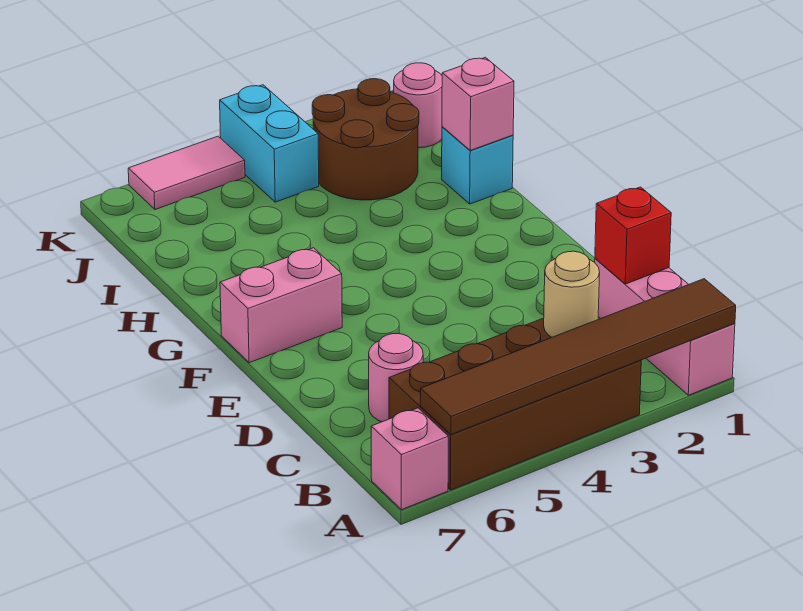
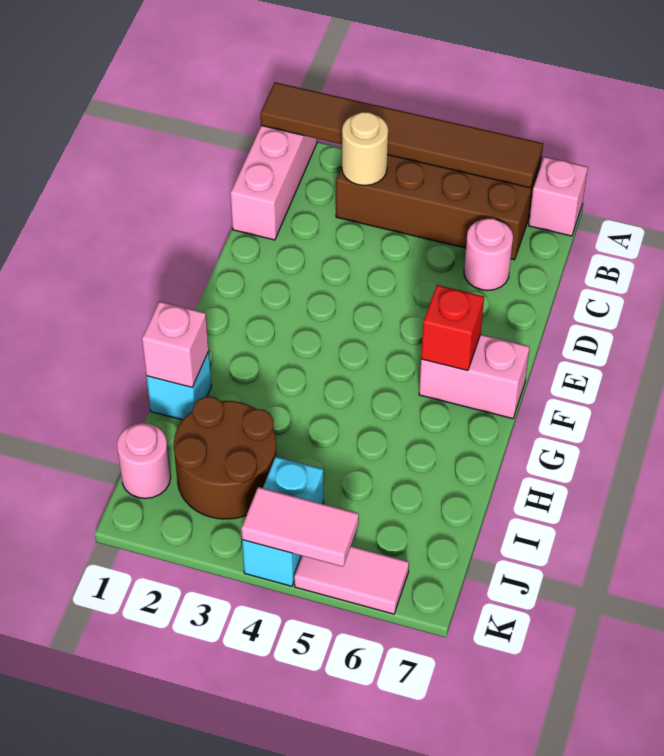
red 1x1 brick [595,187,671,284] -> red 1x1 brick moved to [421,285,484,371]
none -> pink 1x2 tile [241,487,359,567]

